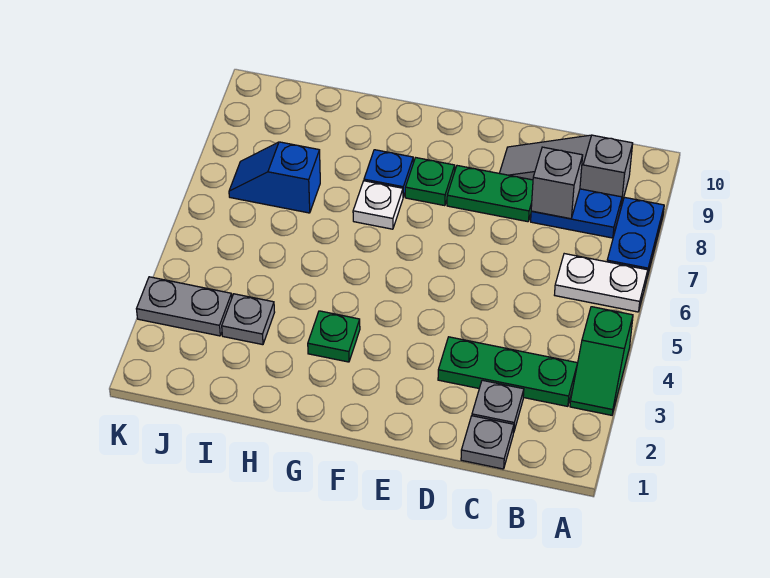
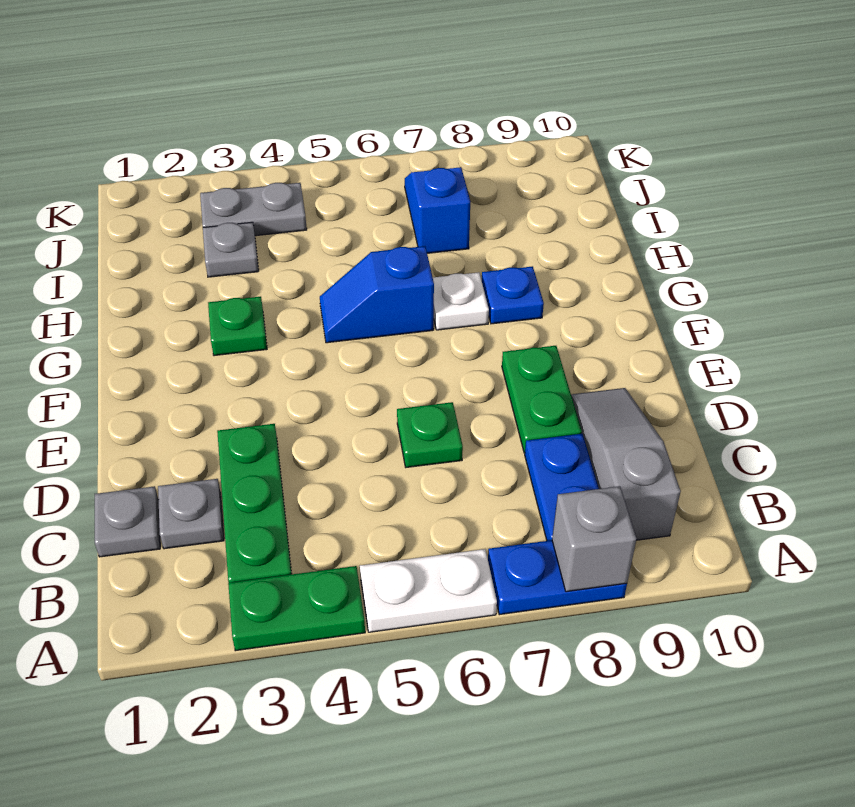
green 1x2 slope [570,307,633,415] -> green 1x2 plate [228,566,365,651]
white 1x2 plate [555,254,648,312] -> white 1x2 plate turned to [360,549,497,632]
grey 1x1 brick [531,147,583,219] -> grey 1x1 brick moved to [552,486,636,592]
green 1x1 plate [405,158,455,206] -> green 1x1 plate moved to [397,402,463,467]
none -> blue 1x2 slope [320,246,434,343]
grey 1x2 plate [137,277,232,336] -> grey 1x2 plate turned to [200,183,307,236]

